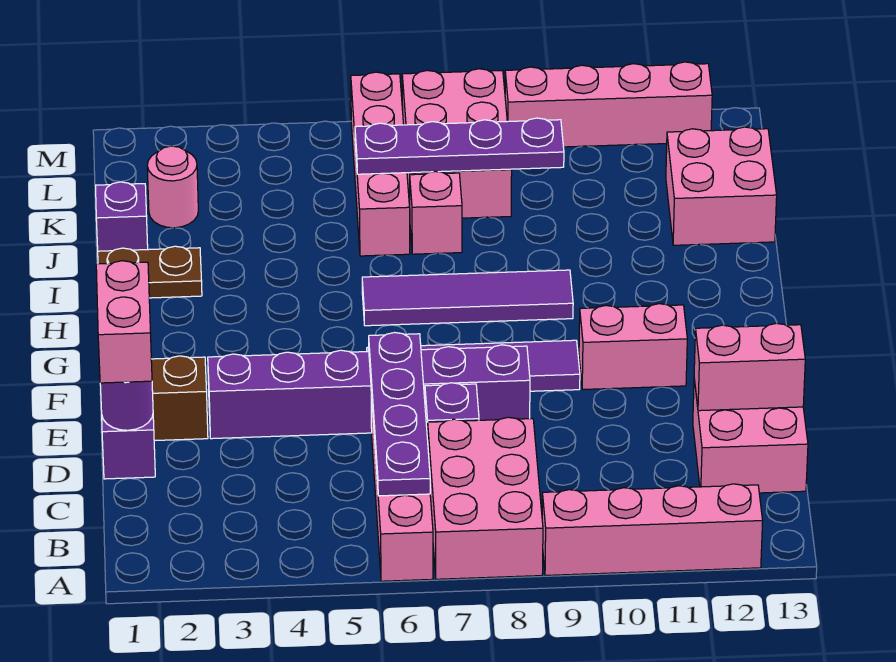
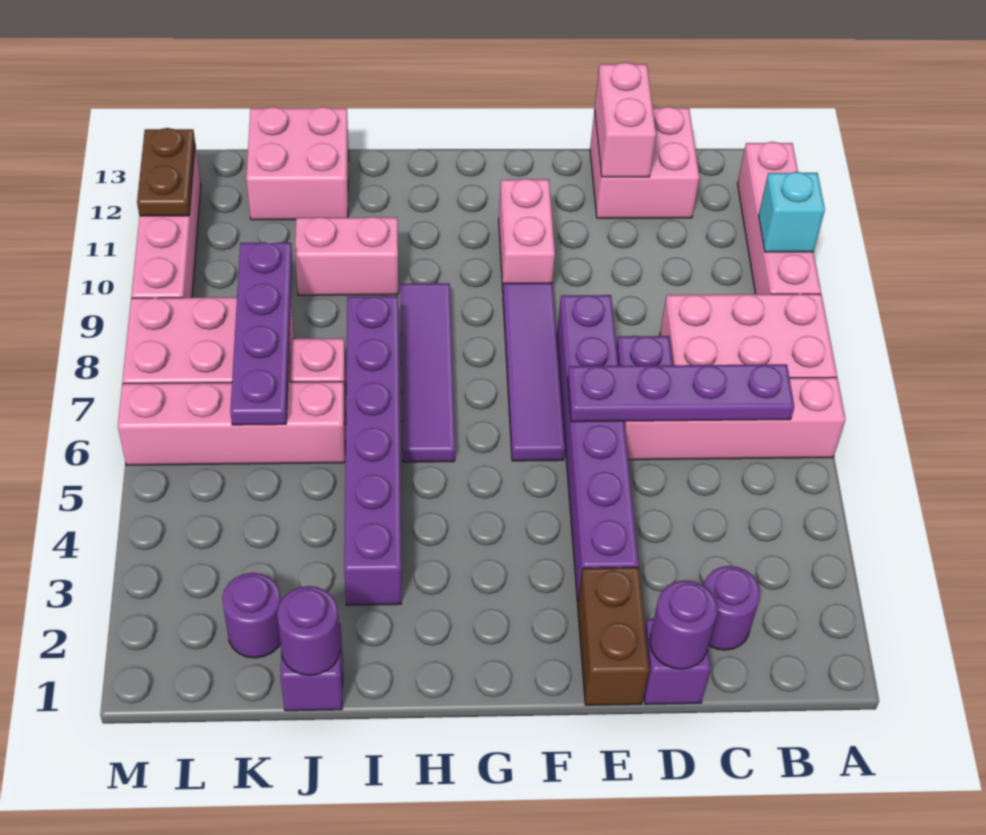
none -> cyan 1x1 brick [759,172,825,252]
none -> purple 1x1 round brick [704,566,760,650]
pink 1x2 brick [96,261,152,383] -> pink 1x2 brick moved to [295,217,398,295]
brown 1x2 plate [98,246,202,298] -> brown 1x2 plate moved to [137,128,195,216]
none -> purple 1x6 brick [344,296,401,605]
none -> purple 1x1 round brick [277,586,340,675]
pink 1x1 round brick [147,146,198,228] -> purple 1x1 round brick [222,573,281,658]

